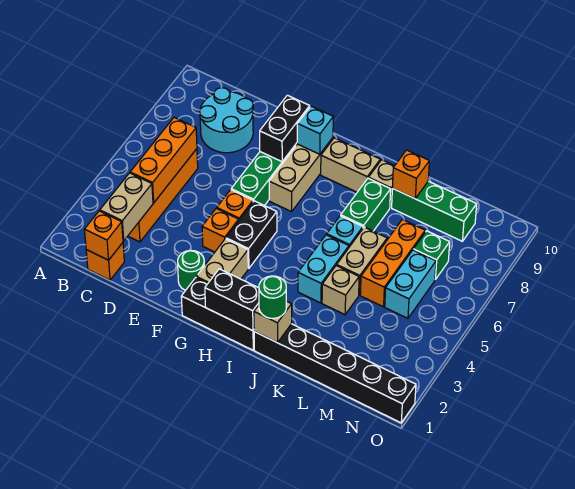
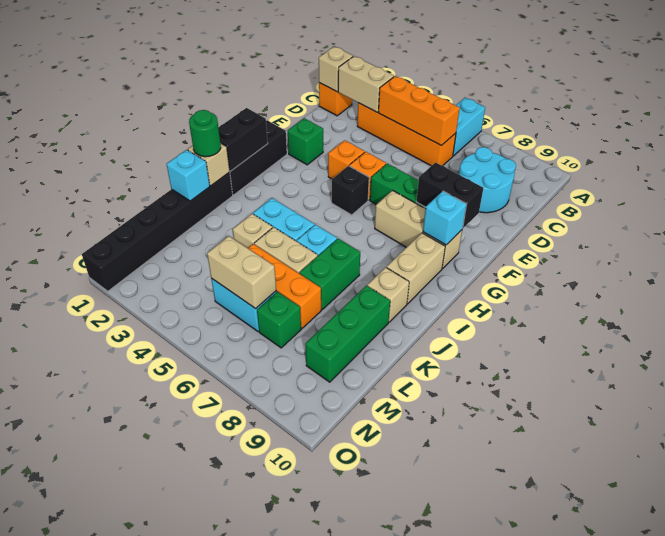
none -> cyan 1x2 brick [453,98,485,156]
orange 1x1 brick [84,211,123,260] -> tan 1x1 brick [319,47,353,92]
green 1x1 round brick [178,250,204,290] -> green 1x1 brick [288,118,323,165]
tan 1x2 brick [196,239,248,283] -> tan 1x2 brick moved to [207,236,276,309]
black 1x2 brick [226,201,277,268] -> black 1x1 brick [332,166,369,215]
green 1x2 brick [341,178,391,231] -> green 1x2 brick turned to [299,238,360,310]
none -> cyan 1x1 brick [167,150,210,201]
orange 1x1 brick [392,150,429,199] -> none

